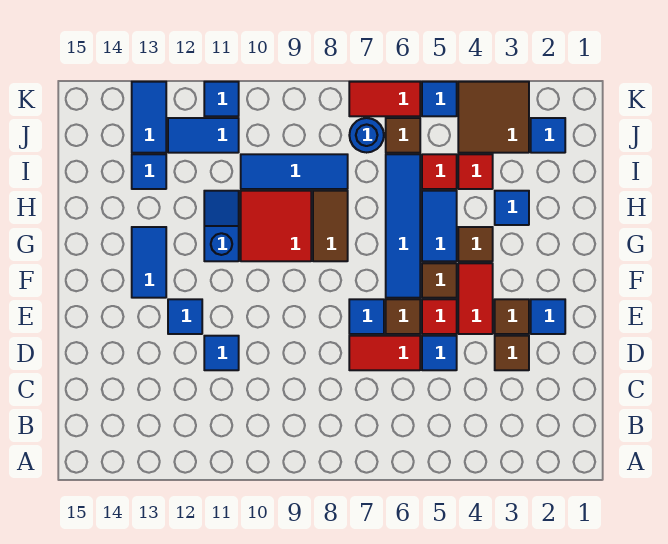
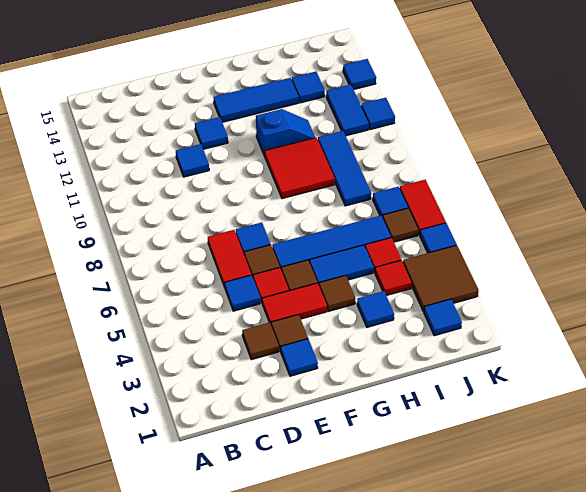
blue 1x2 tile [132,227,166,298] -> blue 1x3 tile [214,78,299,122]
brown 1x2 tile [313,191,348,261] -> none
blue 1x1 round brick [349,118,384,153] -> blue 1x1 tile [373,187,408,217]
blue 1x2 tile [132,82,166,153] -> blue 1x1 tile [343,59,376,90]

